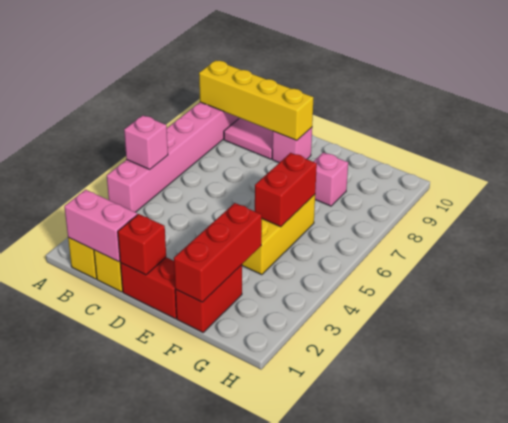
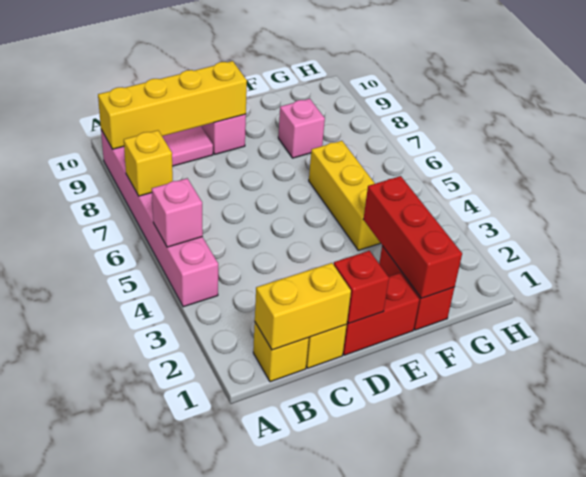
none -> yellow 1x1 brick [124,130,173,196]
pink 1x2 brick [64,190,137,262] -> yellow 1x2 brick [255,263,351,350]
red 1x2 brick [255,153,317,227] -> none

